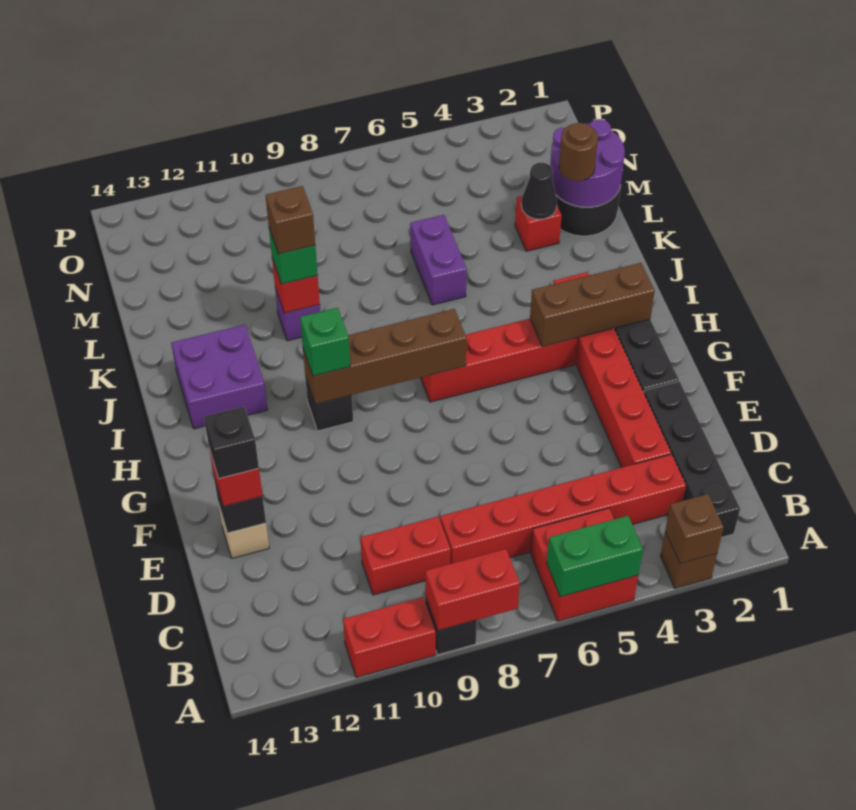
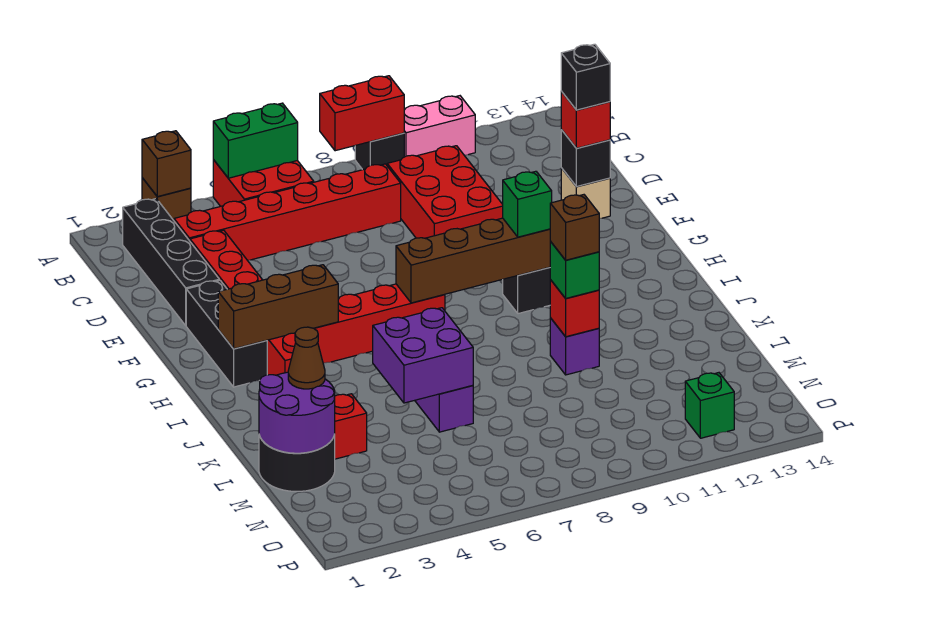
red 1x2 brick [343,597,436,678] -> pink 1x2 brick [404,96,475,157]
red 1x2 brick [361,517,451,595] -> red 2x3 brick [387,146,503,238]
purple 2x2 brick [171,325,268,429] -> purple 2x2 brick moved to [373,308,473,403]
brown 1x1 round brick [559,123,598,181] -> brown 1x1 cone [288,327,325,389]
black 1x1 cone [521,163,557,219] -> none
none -> green 1x1 brick [685,373,734,438]

